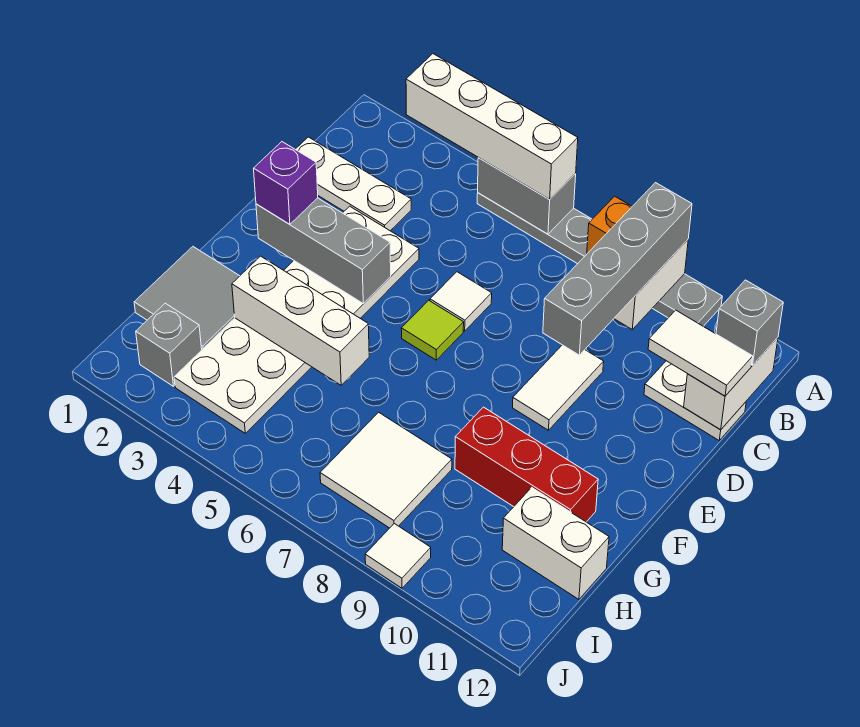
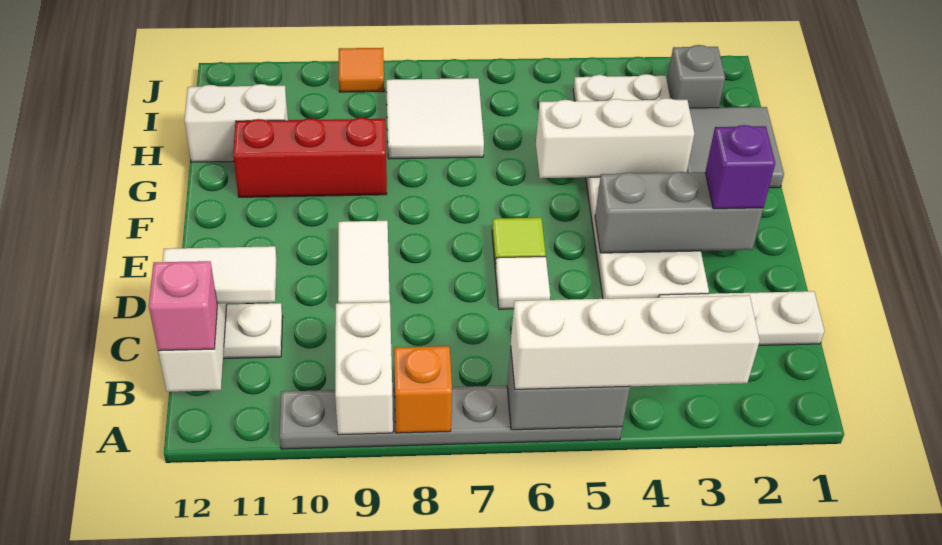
grey 1x4 brick [543,183,692,355] -> none
grey 1x1 brick [716,280,783,365] -> pink 1x1 brick [149,261,217,351]
white 1x1 tile [365,524,431,588] -> orange 1x1 tile [339,48,384,92]

